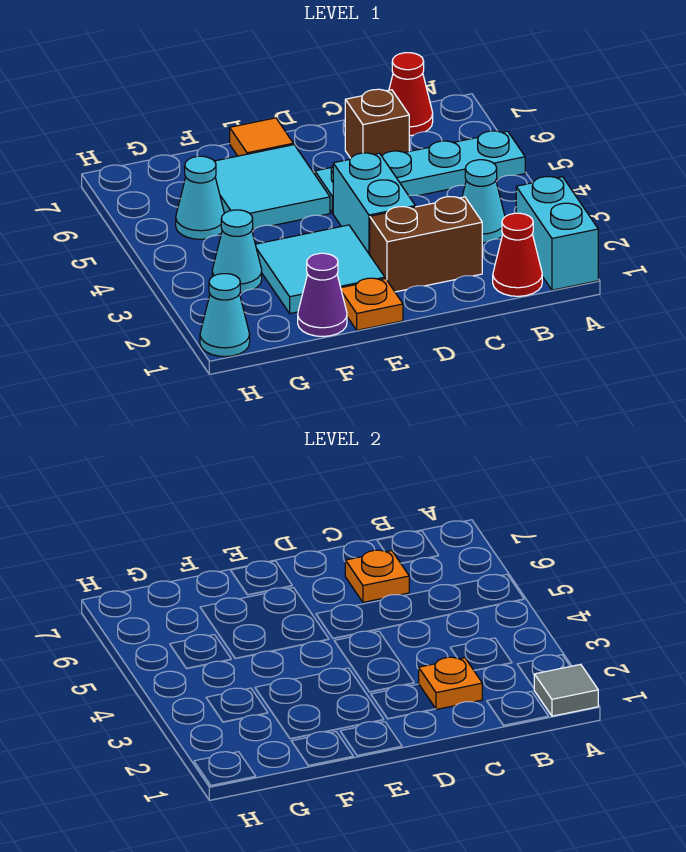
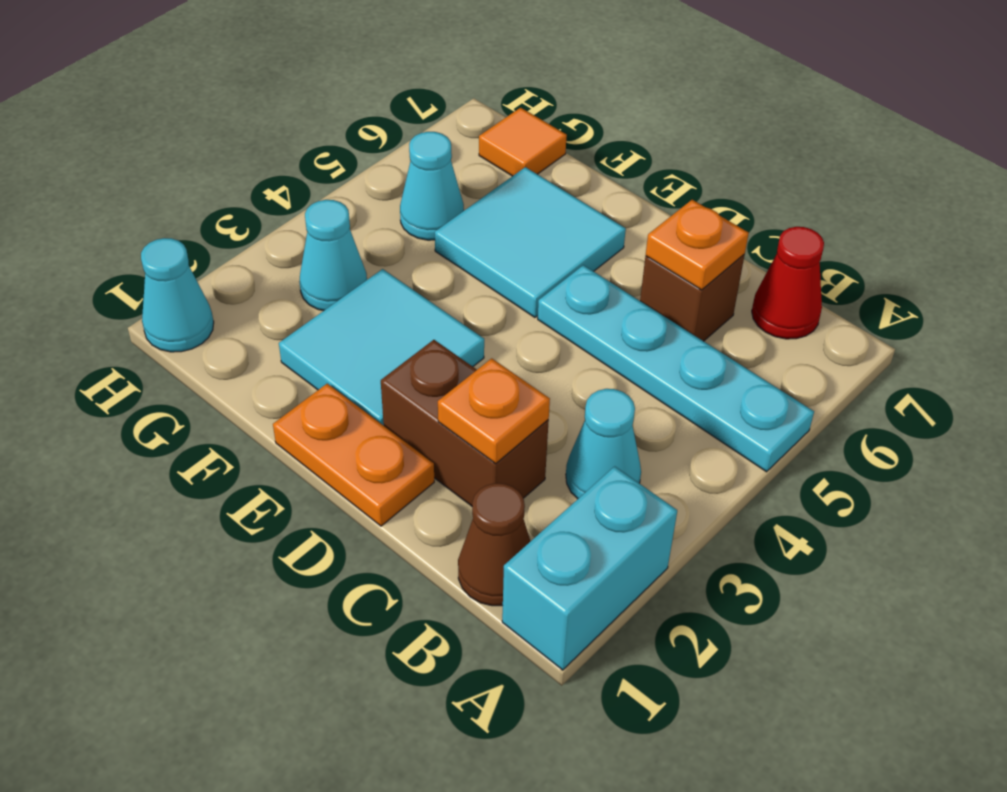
grey 1x1 tile [534,664,598,716] -> none
red 1x1 cone [493,213,542,296] -> brown 1x1 cone [458,483,531,606]
cyan 1x2 brick [333,153,415,255] -> none
orange 1x1 plate [341,278,403,330] -> orange 1x2 plate [273,384,434,526]
orange 1x1 tile [230,118,293,156] -> orange 1x1 tile moved to [479,108,567,176]
purple 1x1 cone [298,253,347,337] -> none

